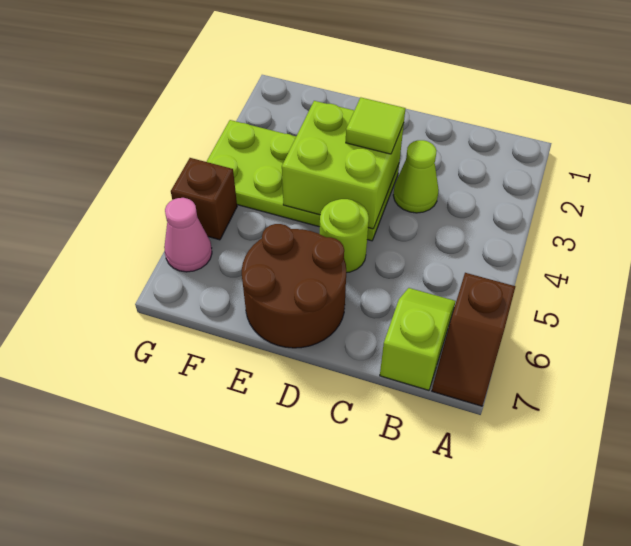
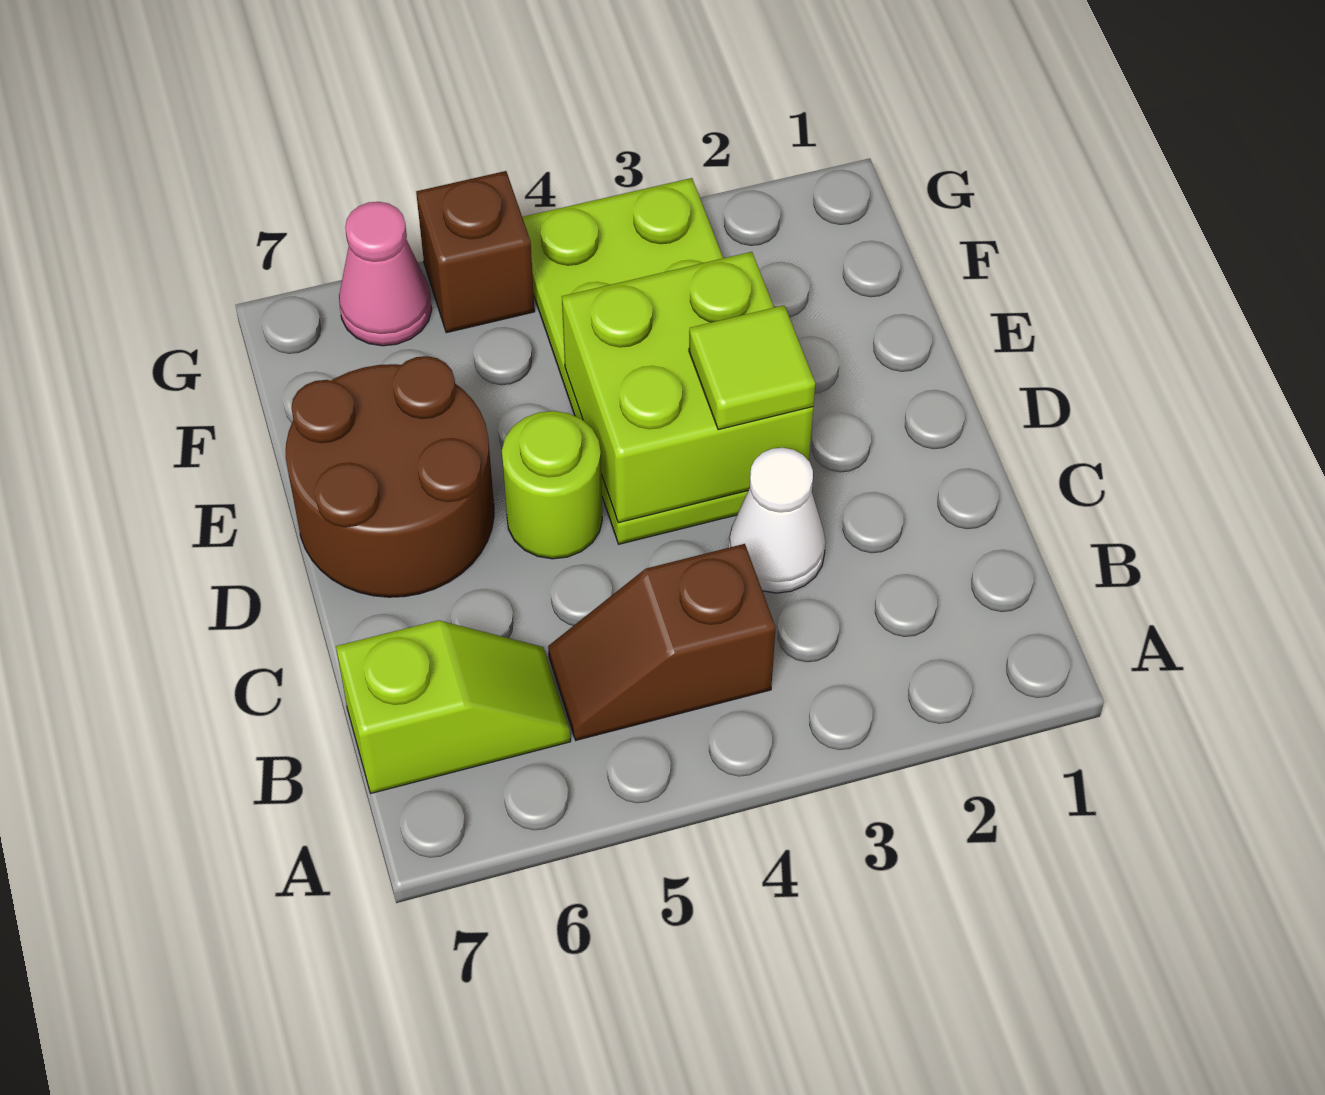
brown 1x2 slope [432,273,515,406] -> brown 1x2 slope moved to [548,544,776,740]
lime 1x1 cone [393,140,439,213] -> white 1x1 cone [729,448,826,593]

